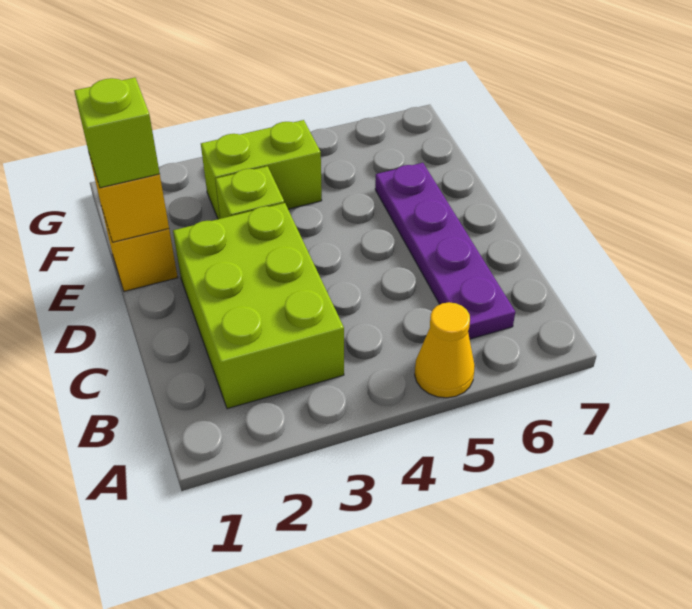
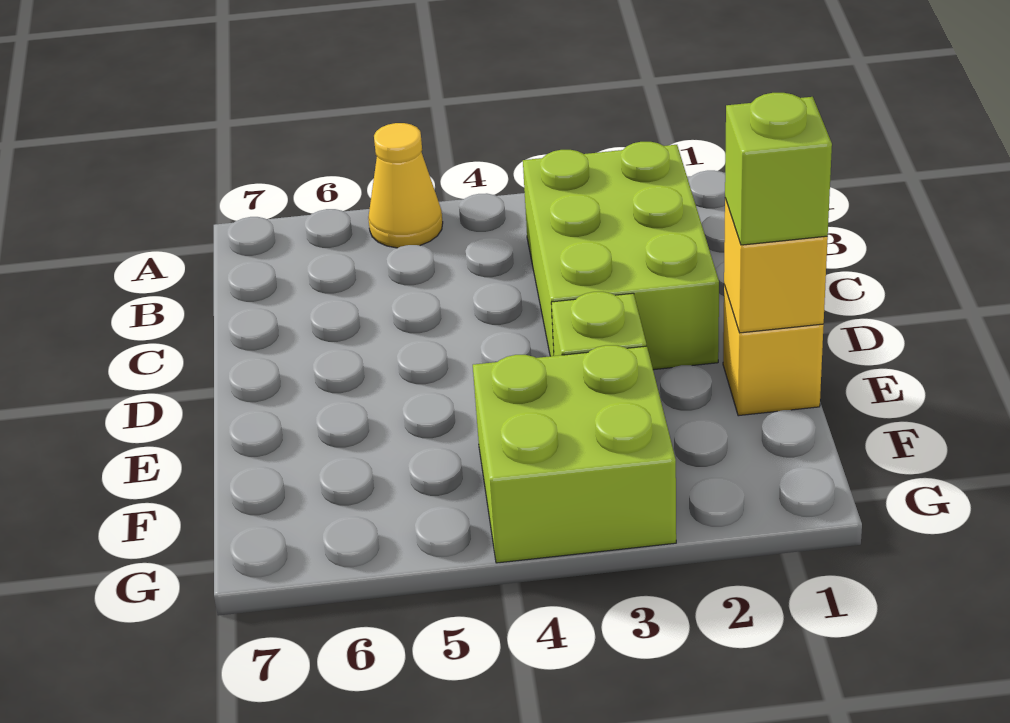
purple 1x4 plate [375,163,515,339] -> none
lime 1x2 brick [201,120,322,219] -> lime 2x2 brick [473,345,676,563]

